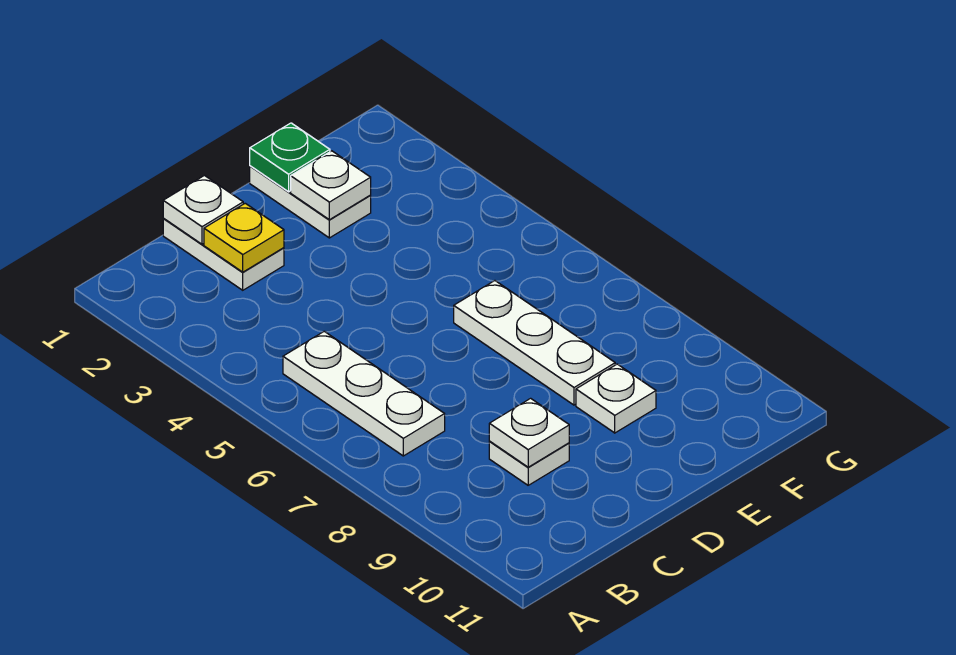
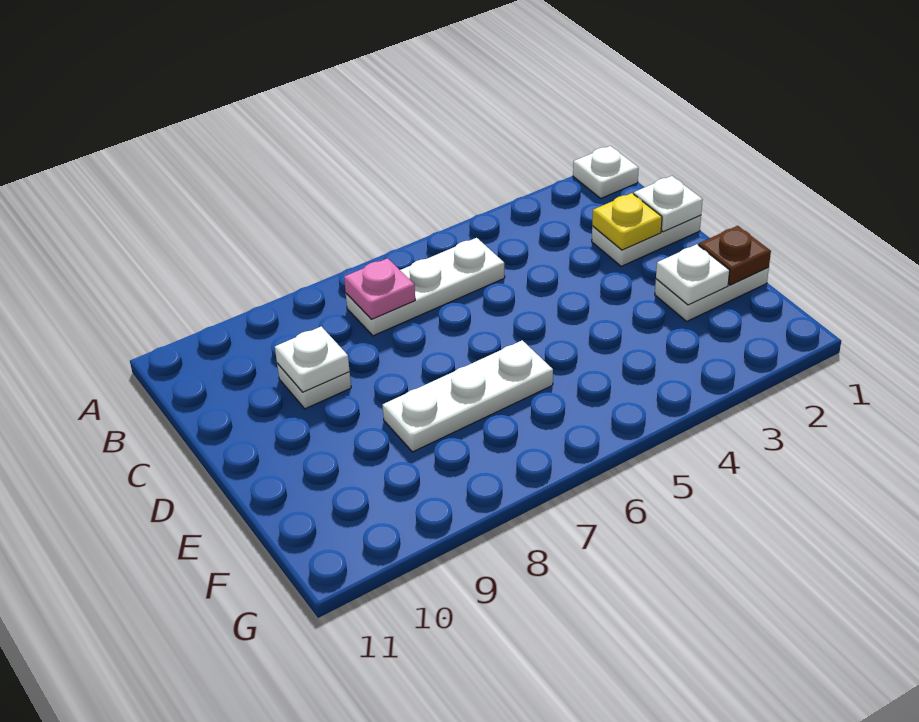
none -> pink 1x1 plate [344,258,415,319]
green 1x1 plate [250,123,330,192] -> brown 1x1 plate [699,226,771,285]
white 1x1 plate [576,364,656,433] -> white 1x1 plate moved to [573,146,639,198]

